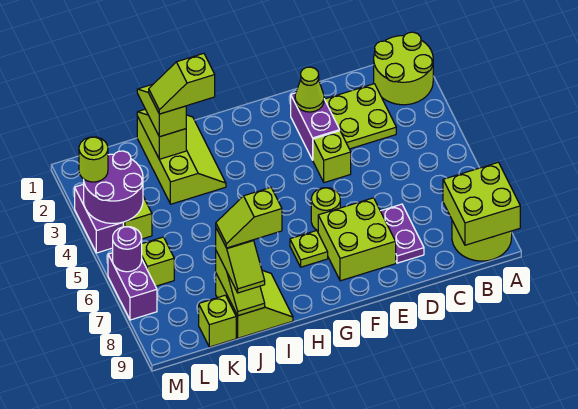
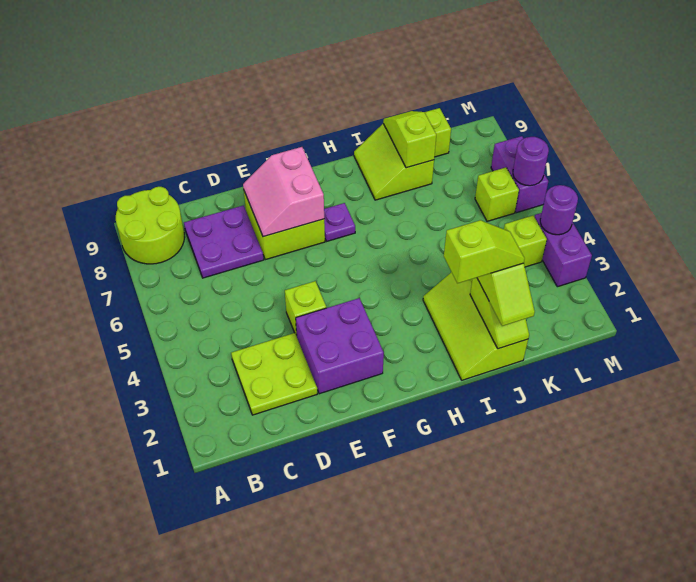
lime 2x2 round brick [374,32,433,105] -> none
lime 2x2 brick [443,162,520,245] -> none
purple 1x2 plate [381,204,424,263] -> purple 2x2 plate [184,205,264,278]
purple 1x2 brick [291,93,340,160] -> purple 2x2 brick [296,298,384,394]
lime 1x1 cone [295,67,324,112] -> none
none -> pink 2x2 slope [243,147,324,237]
lime 1x1 round brick [311,188,340,231] -> none
lime 1x1 plate [290,231,328,267] -> purple 1x1 plate [324,203,355,241]
lime 1x2 slope [216,187,282,248] -> none
lime 1x2 slope [216,229,265,293] -> none
purple 2x2 round brick [84,151,143,223] -> purple 1x1 round brick [540,185,578,235]
lime 1x1 round brick [79,137,108,182] -> none

